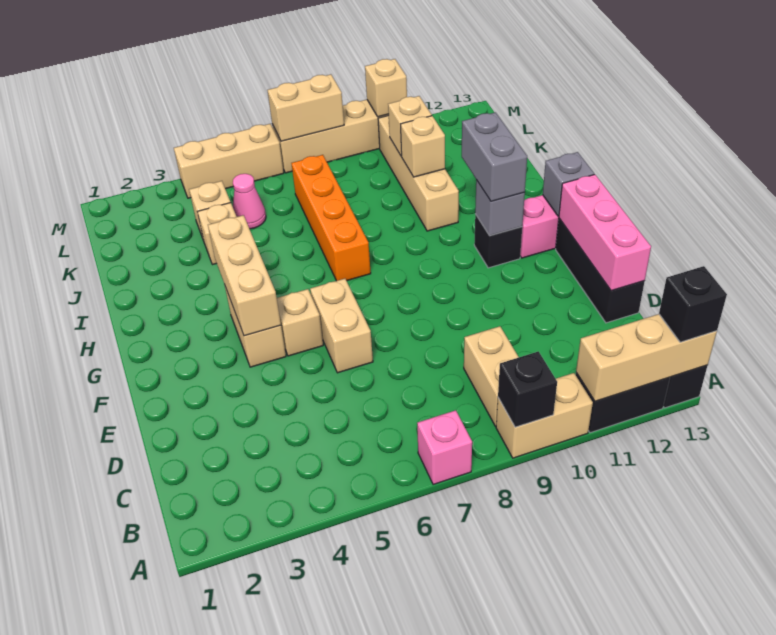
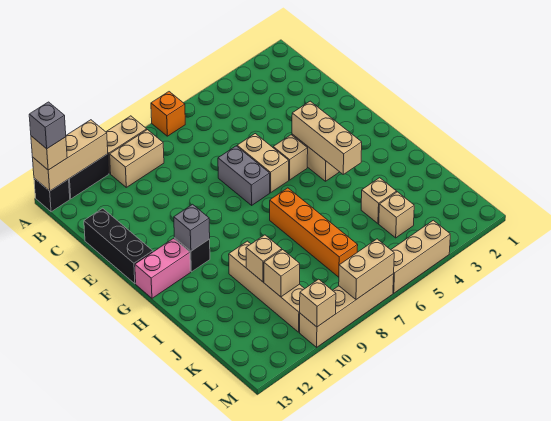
pink 1x1 brick [417,410,472,485] -> orange 1x1 brick [151,92,185,136]
black 1x1 brick [498,351,557,427] -> none
black 1x1 brick [659,266,727,342] -> tan 1x1 brick [31,136,67,170]
tan 1x2 brick [464,326,519,426] -> tan 1x2 brick turned to [110,130,164,187]
pink 1x3 brick [559,174,651,291] -> none
grey 1x2 brick [462,112,527,201] -> grey 1x2 brick moved to [218,146,270,205]
grey 1x1 brick [543,152,594,216] -> grey 1x1 brick moved to [29,102,66,149]
pink 1x1 cone [233,174,266,229] -> none

